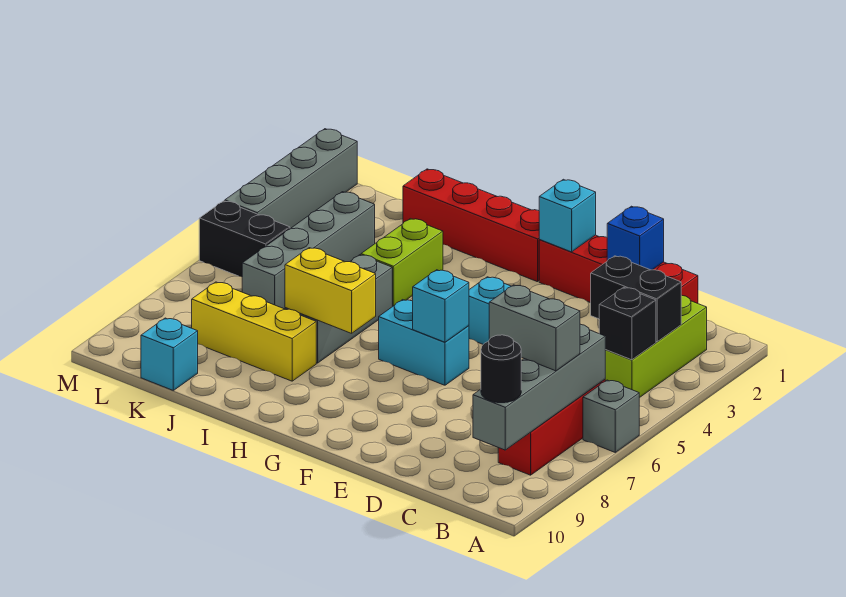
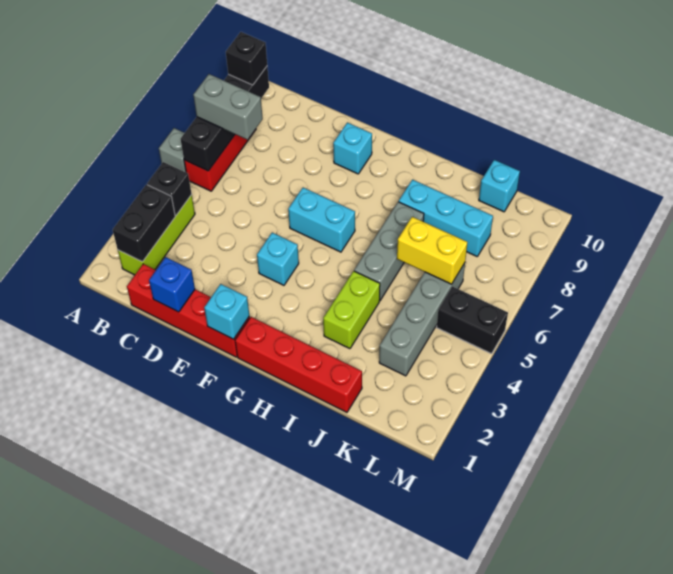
black 1x2 brick [591,256,681,342] -> black 1x2 brick turned to [113,185,175,262]
grey 1x4 brick [473,324,605,450] -> black 1x4 brick [181,67,269,171]
black 1x1 round brick [481,335,521,403] -> black 1x1 brick [226,32,267,85]
cyan 1x1 brick [413,270,469,342] -> cyan 1x1 brick moved to [333,122,372,174]
yellow 1x2 brick [285,248,376,333] -> yellow 1x2 brick moved to [397,217,467,284]
yellow 1x3 brick [192,282,316,381] -> cyan 1x3 brick [399,180,493,256]
grey 1x4 brick [225,129,357,229] -> none

